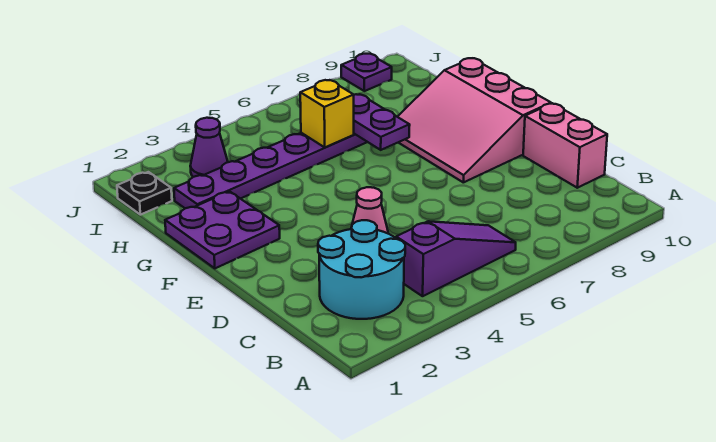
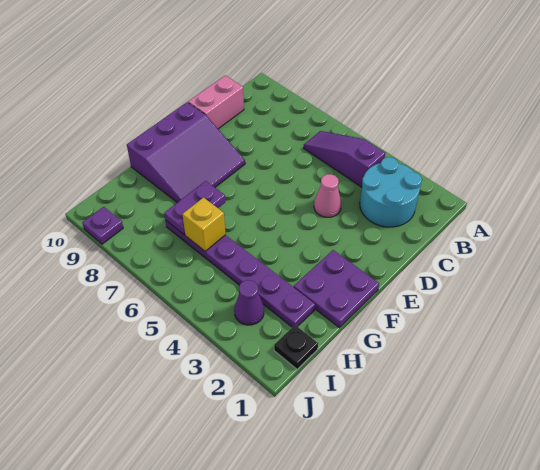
pink 3x3 slope [398,58,551,182] -> purple 3x3 slope [127,102,245,203]

